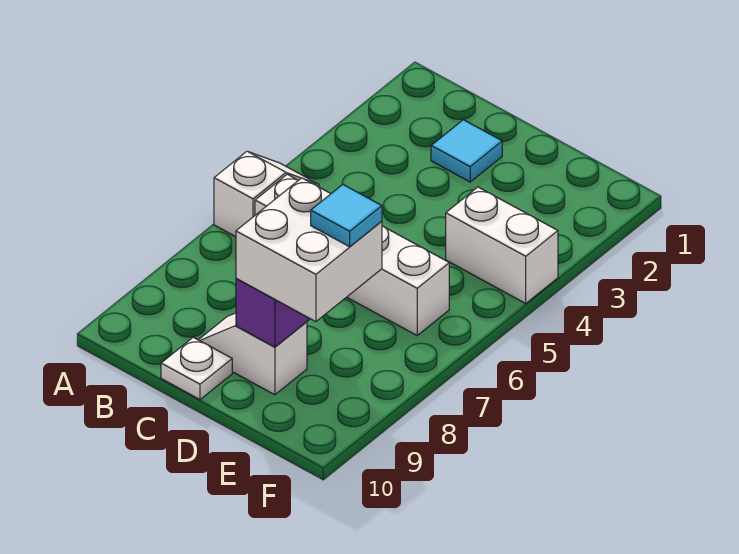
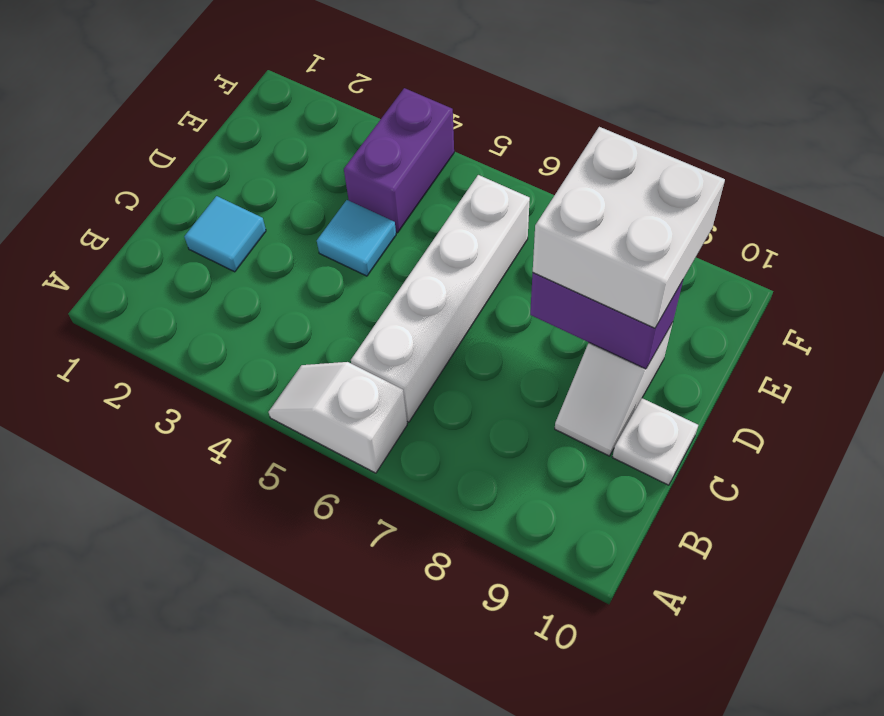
white 1x2 brick [446,187,558,303] -> purple 1x2 brick [344,88,454,233]
cyan 1x1 tile [311,184,382,247] -> cyan 1x1 tile moved to [317,200,396,276]

